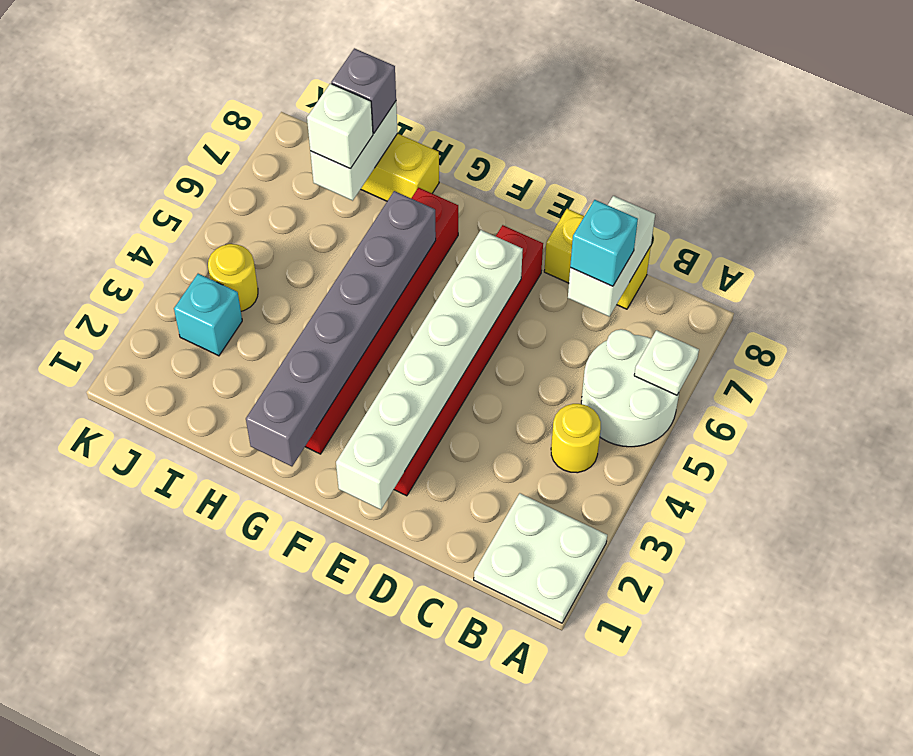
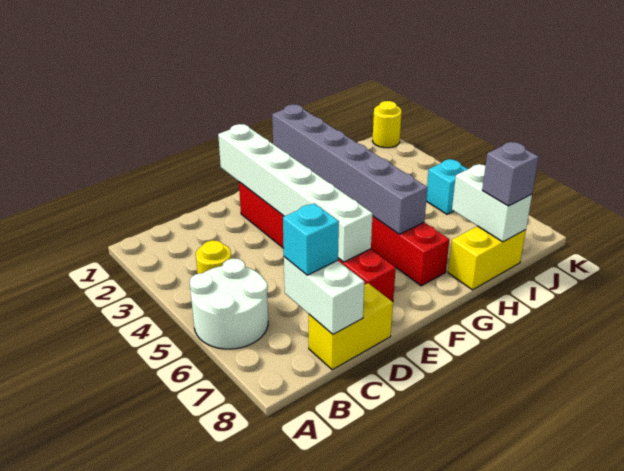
white 2x2 plate [474,493,607,623] -> none
white 1x1 plate [634,330,699,395] -> none
white 1x1 brick [307,83,373,169] -> none
cyan 1x1 brick [174,274,242,356] -> cyan 1x1 brick moved to [426,159,468,214]
yellow 1x1 round brick [208,244,258,311] -> yellow 1x1 round brick moved to [372,101,402,148]

